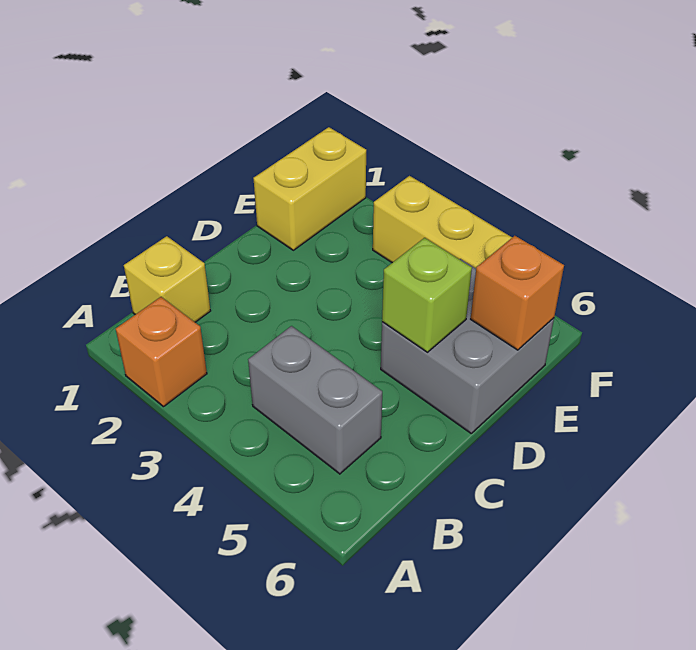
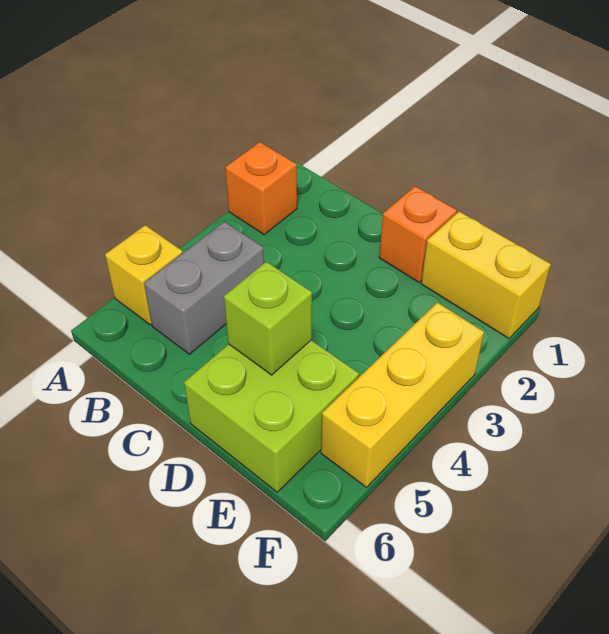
yellow 1x1 brick [124,236,210,322] -> yellow 1x1 brick moved to [105,225,183,325]
grey 2x2 brick [381,259,554,433] -> lime 2x2 brick [184,340,359,492]
orange 1x1 brick [471,236,564,350] -> orange 1x1 brick moved to [379,186,457,282]

